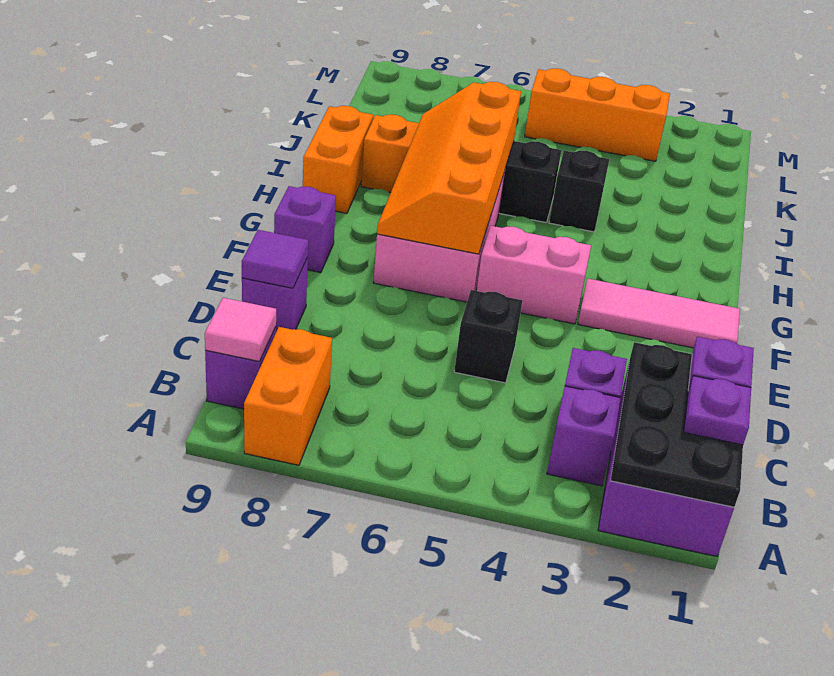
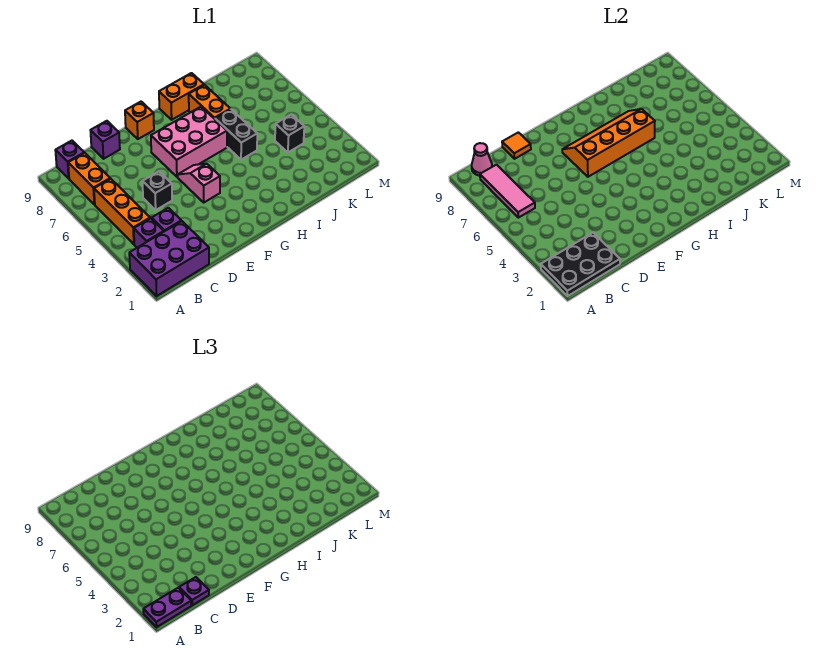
orange 1x2 brick [244,327,332,465] -> orange 1x2 brick turned to [68,153,110,204]
purple 1x1 plate [684,376,751,445] -> purple 1x2 plate [143,588,191,627]
pink 1x1 tile [205,298,276,362] -> pink 1x1 cone [472,143,492,176]
purple 1x1 tile [242,230,308,288] -> orange 1x1 tile [502,132,531,159]
pink 1x3 tile [578,278,740,348] -> pink 1x3 tile moved to [480,165,535,218]
pink 1x2 brick [477,226,591,324] -> pink 1x2 slope [178,164,220,202]
purple 1x1 brick [274,186,336,273] -> orange 1x1 brick [125,102,154,139]
black 1x1 brick [549,150,609,232] -> black 1x1 brick moved to [275,115,304,152]
orange 1x3 brick [525,68,670,161] -> orange 1x3 brick moved to [94,179,150,244]

